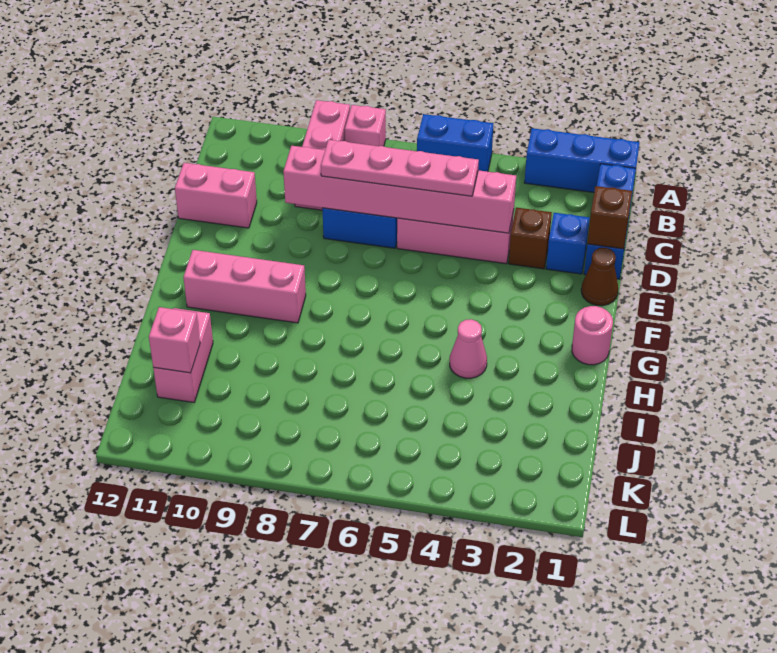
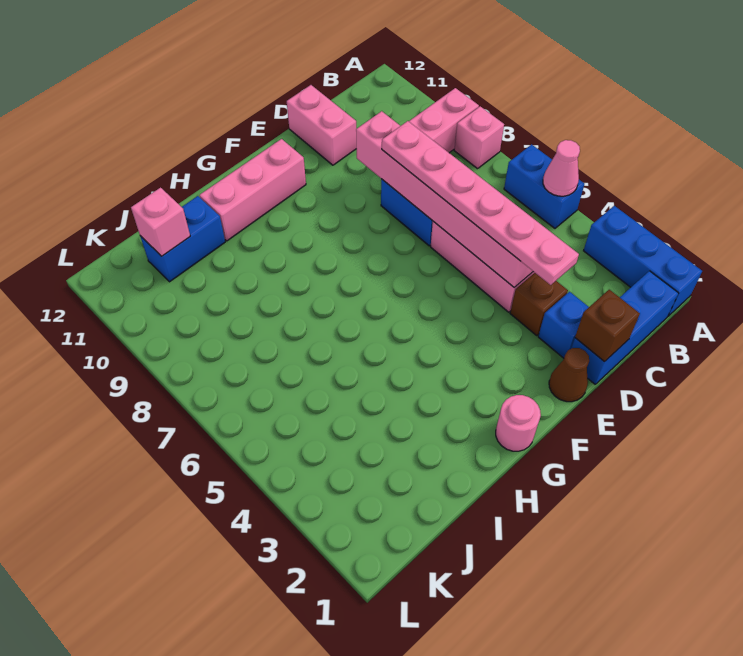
pink 1x4 plate [321,140,479,196] -> pink 1x6 plate [382,121,579,285]
pink 1x3 brick [183,250,306,323] -> pink 1x3 brick turned to [200,139,306,241]
pink 1x1 cone [450,319,487,378] -> pink 1x1 cone moved to [543,140,580,196]
pink 1x2 brick [153,308,213,402] -> blue 1x2 brick [140,196,225,282]

